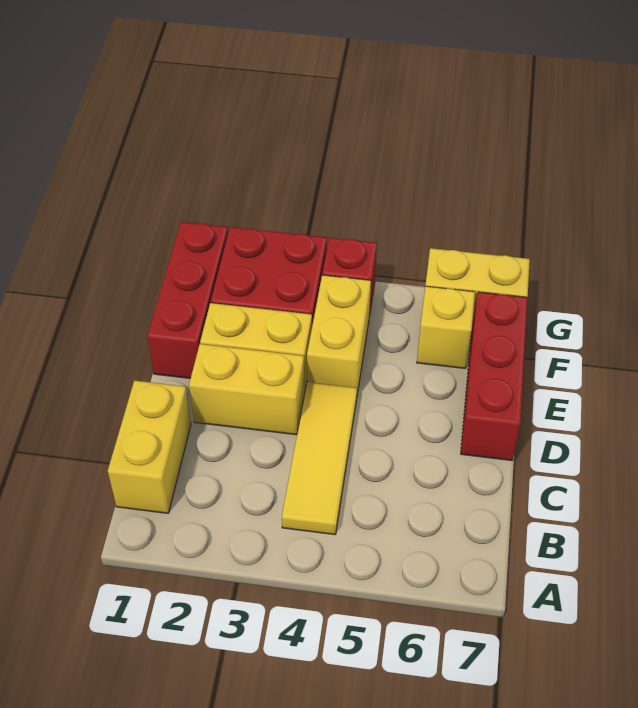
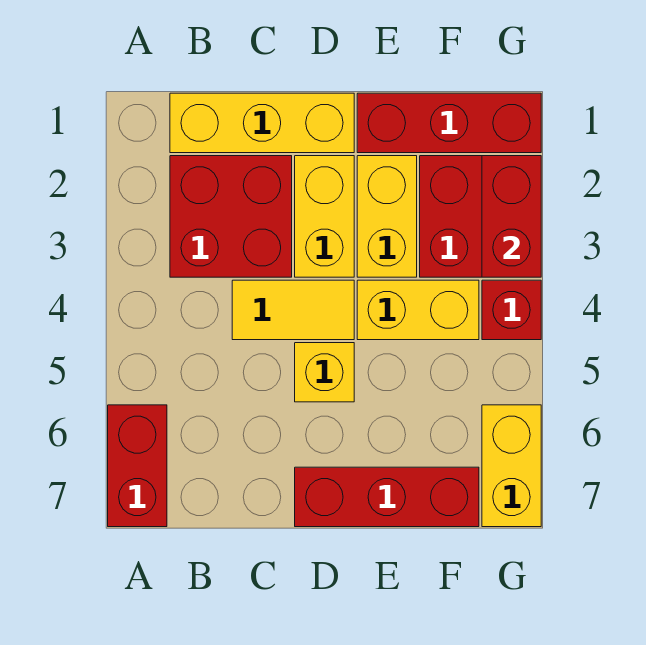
none -> red 1x2 brick [108,405,167,527]
yellow 1x2 brick [108,380,191,513] -> yellow 1x3 brick [170,93,354,153]
none -> red 2x2 brick [170,156,292,277]
yellow 1x3 tile [282,382,357,535] -> yellow 1x2 tile [232,280,354,340]
yellow 1x1 brick [417,286,475,368] -> yellow 1x1 brick moved to [295,343,354,402]
none -> red 1x2 brick [482,156,541,277]

